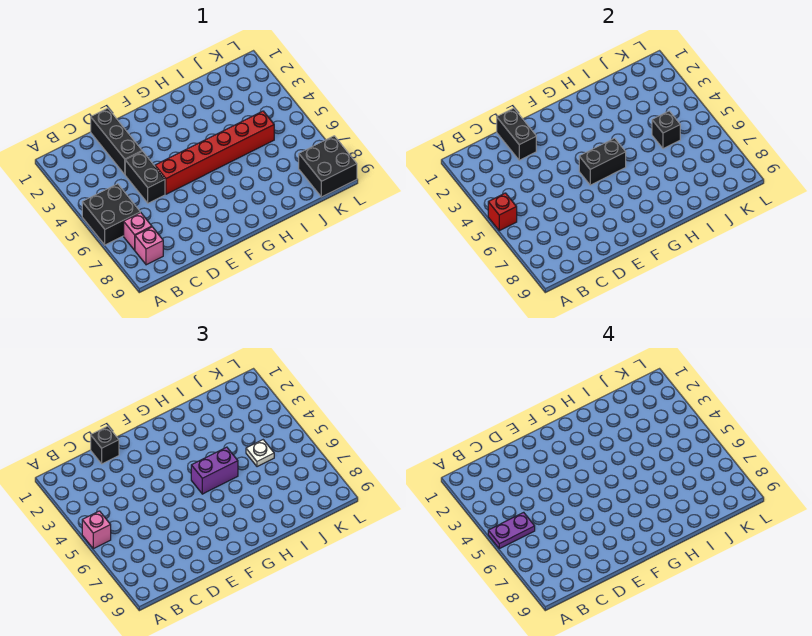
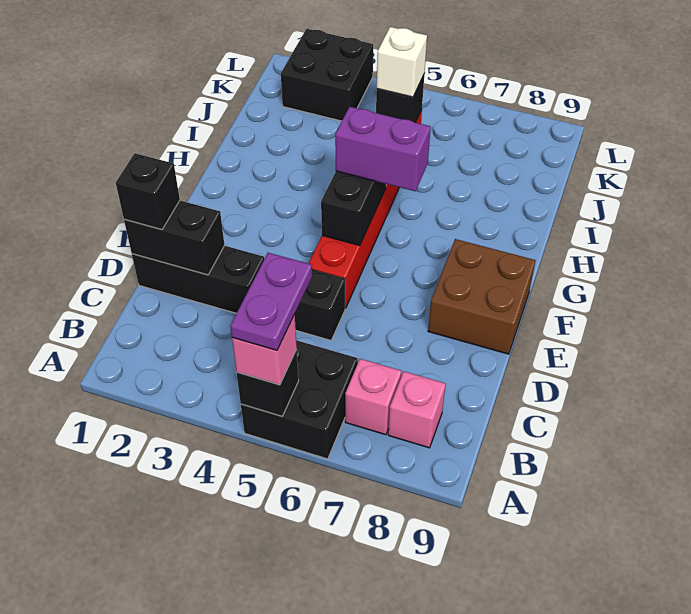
red 1x1 brick [488,193,517,231] -> black 1x1 brick [236,350,299,416]
none -> brown 2x2 brick [428,239,536,354]
purple 1x2 brick [191,447,238,494] -> purple 1x2 brick turned to [335,107,431,191]
white 1x1 plate [246,440,274,467] -> white 1x1 brick [377,27,427,97]
black 2x2 brick [299,136,357,197] -> black 2x2 brick moved to [281,29,373,121]

